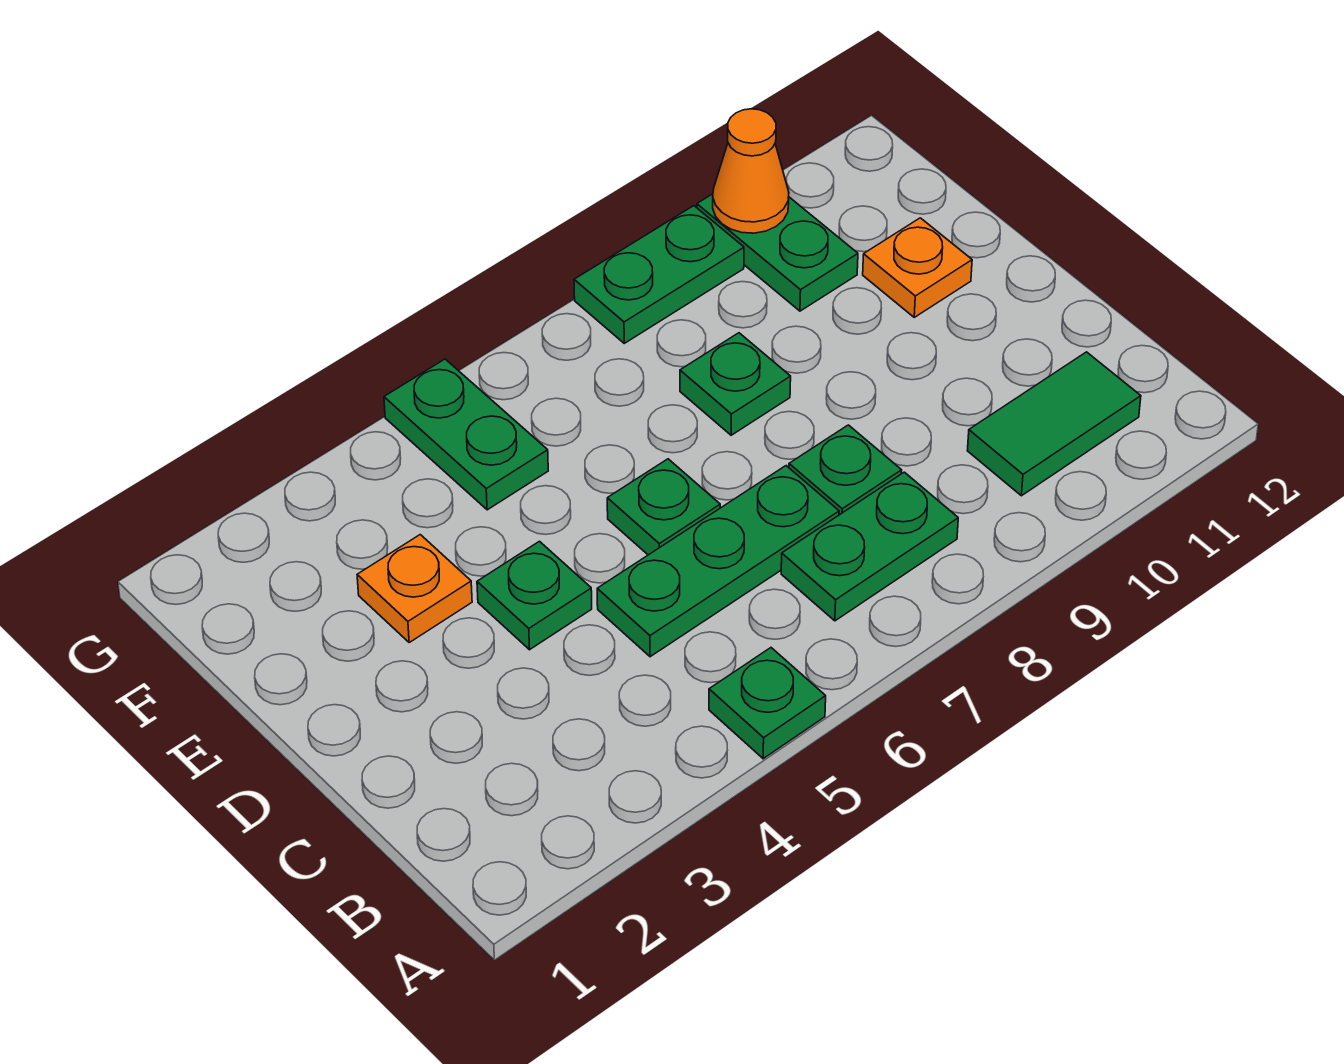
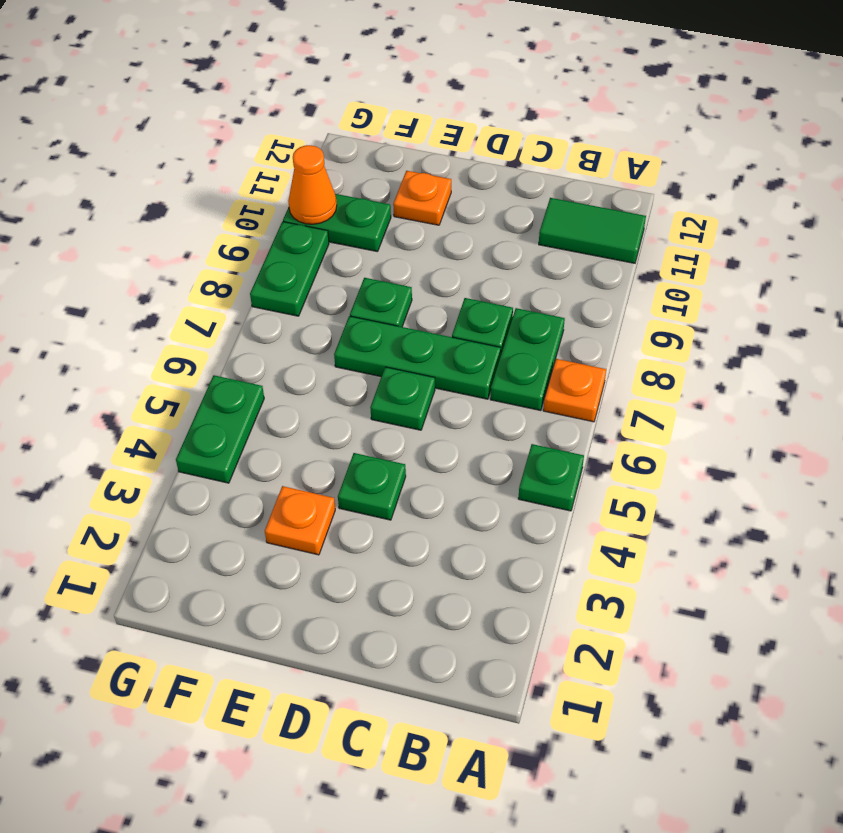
none -> orange 1x1 plate [543,359,606,422]
green 1x2 tile [967,352,1141,496] -> green 1x2 tile turned to [539,198,646,263]
green 1x3 plate [597,466,839,657] -> green 1x3 plate turned to [334,316,501,399]
green 1x2 plate [384,359,548,510] -> green 1x2 plate turned to [176,375,264,483]

